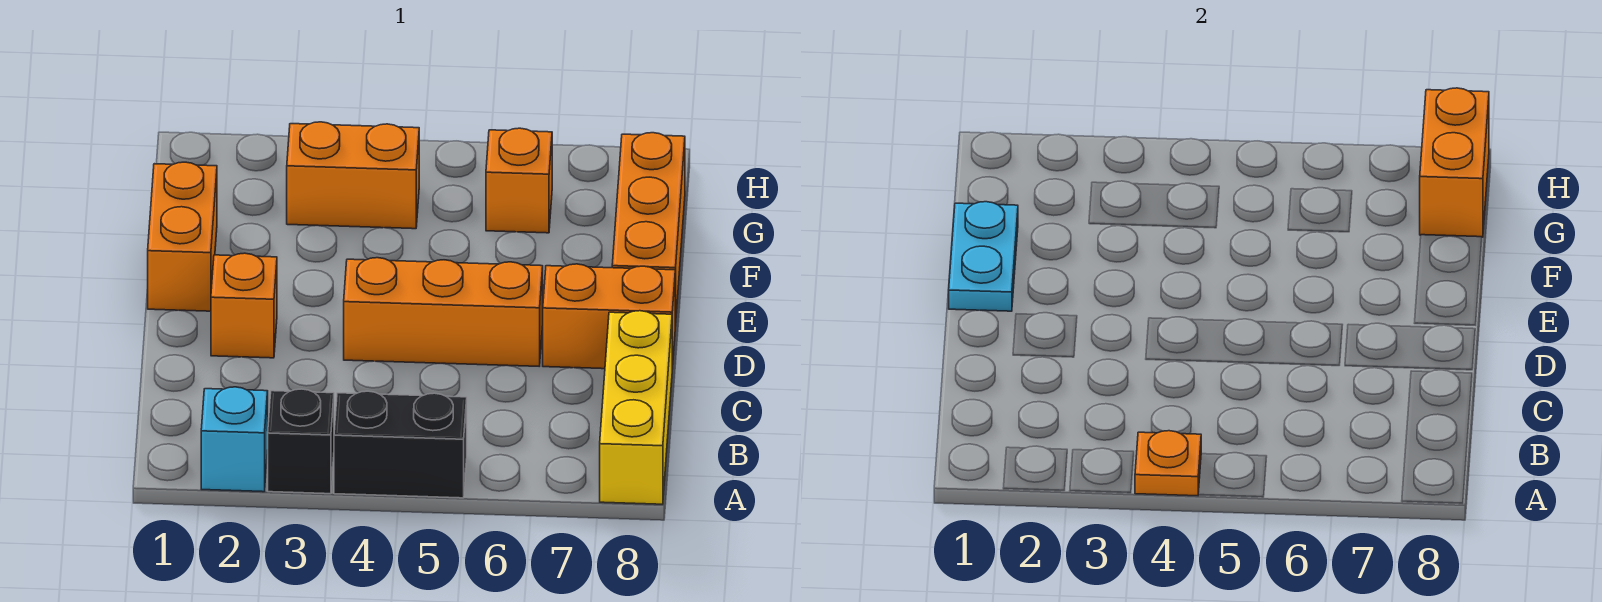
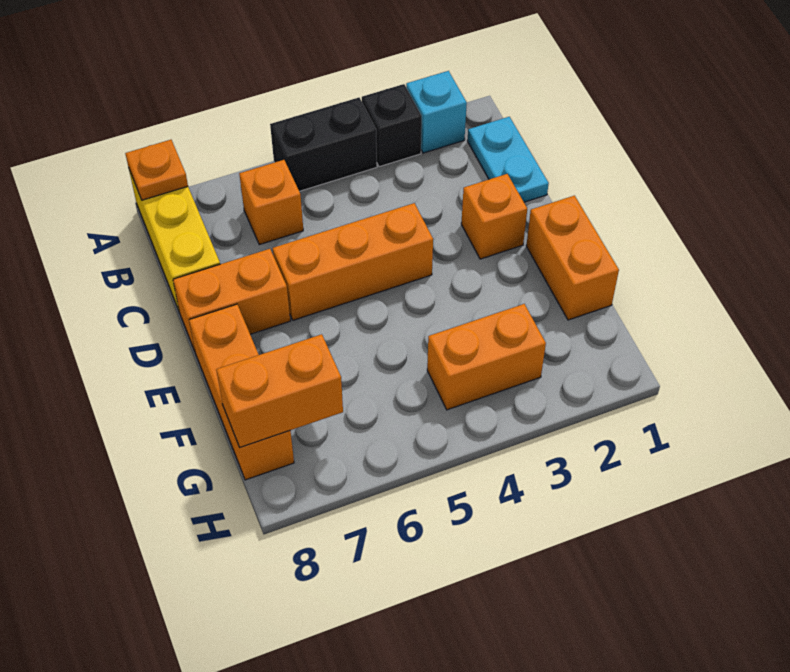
orange 1x1 plate [1135,431,1201,496] -> orange 1x1 plate moved to [125,140,188,200]
cyan 1x2 plate [949,202,1018,311] -> cyan 1x2 plate moved to [468,117,549,202]
orange 1x1 brick [486,128,552,233] -> orange 1x1 brick moved to [239,160,303,245]
orange 1x2 brick [1420,88,1489,237] -> orange 1x2 brick turned to [216,334,343,447]

